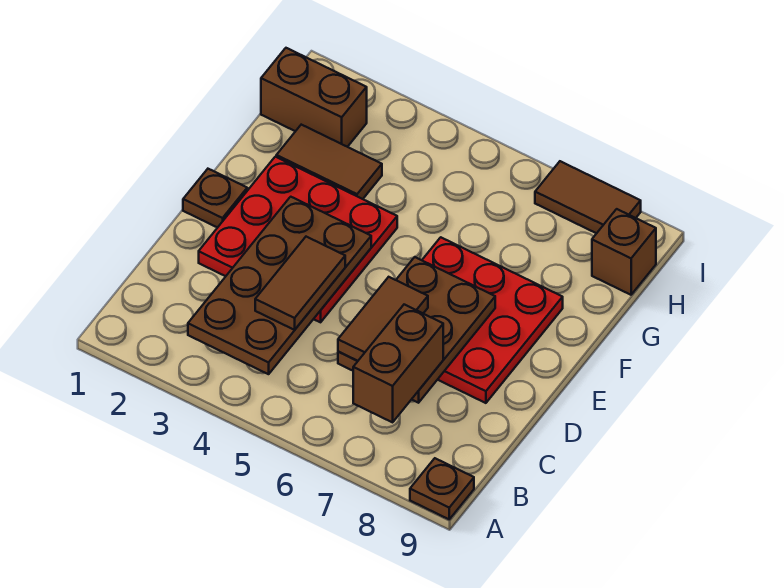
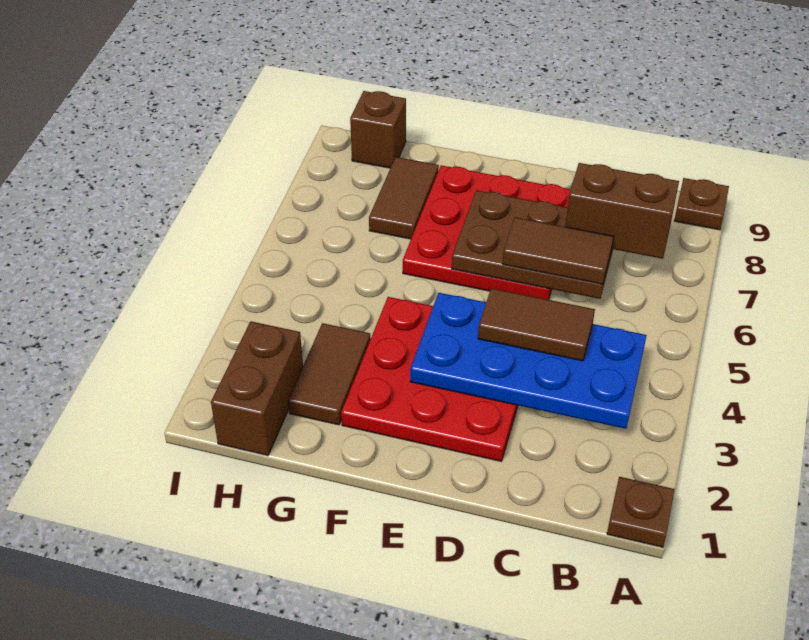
brown 2x4 plate [188,197,371,374] -> blue 2x4 plate [410,293,646,429]
brown 1x1 plate [183,169,247,228] -> brown 1x1 plate moved to [607,477,675,547]
brown 1x2 tile [535,161,641,233] -> brown 1x2 tile moved to [369,157,439,239]

